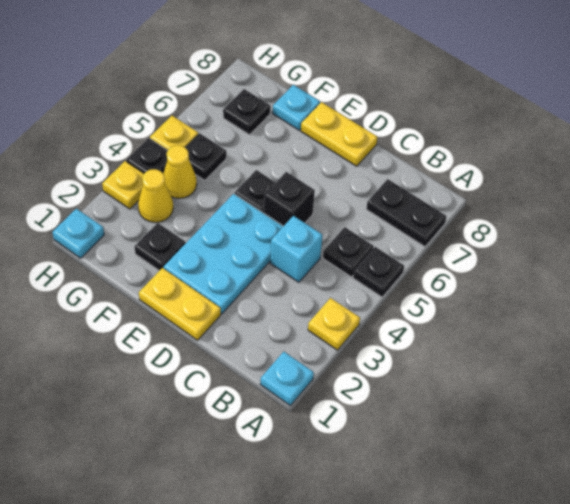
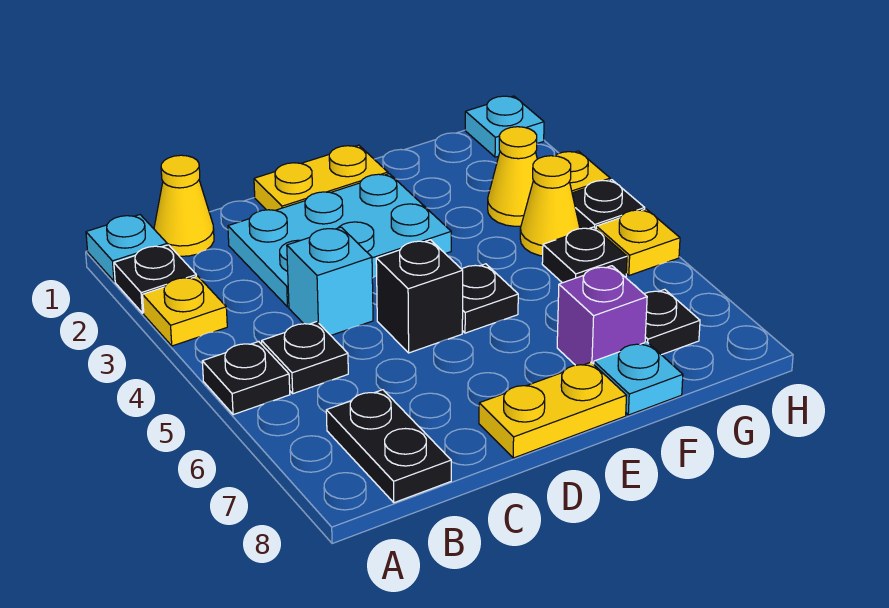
black 1x2 plate [366,179,446,247] -> black 1x2 plate turned to [326,390,451,503]
none -> yellow 1x1 cone [154,155,214,256]
cyan 2x3 plate [164,194,283,314] -> cyan 2x3 plate turned to [228,174,451,307]
black 1x1 plate [135,223,185,271] -> black 1x1 plate moved to [114,245,196,313]
none -> purple 1x1 brick [557,266,647,365]

